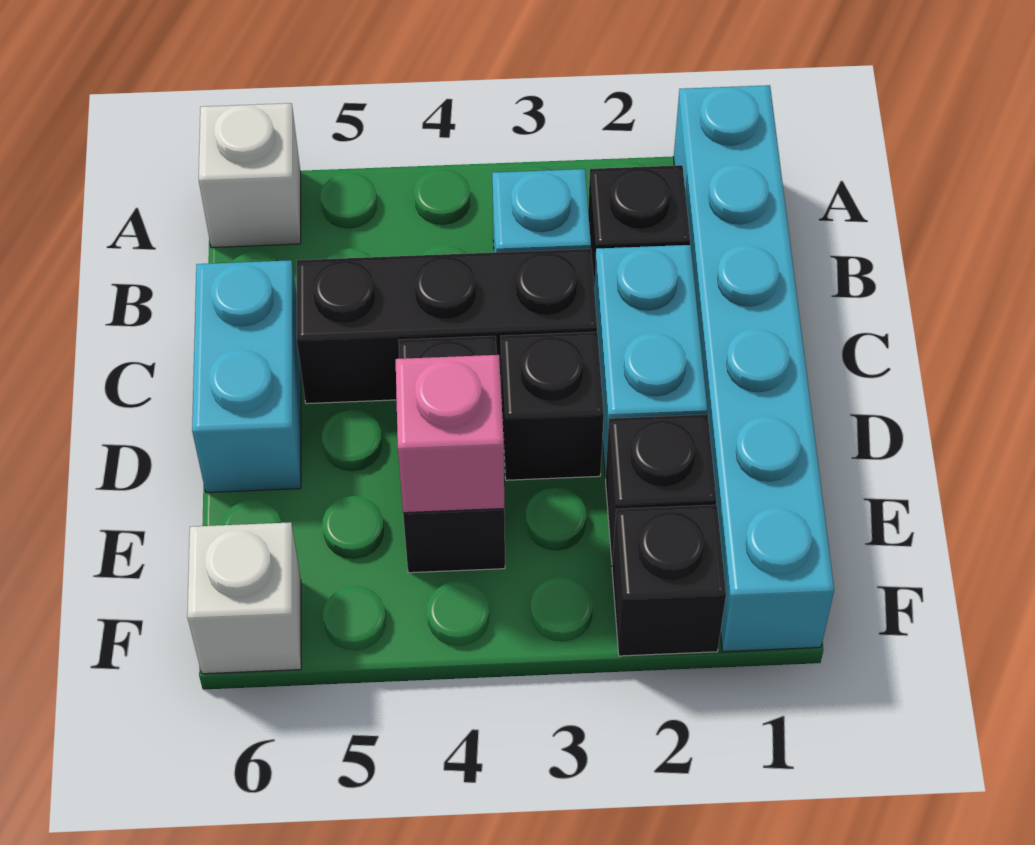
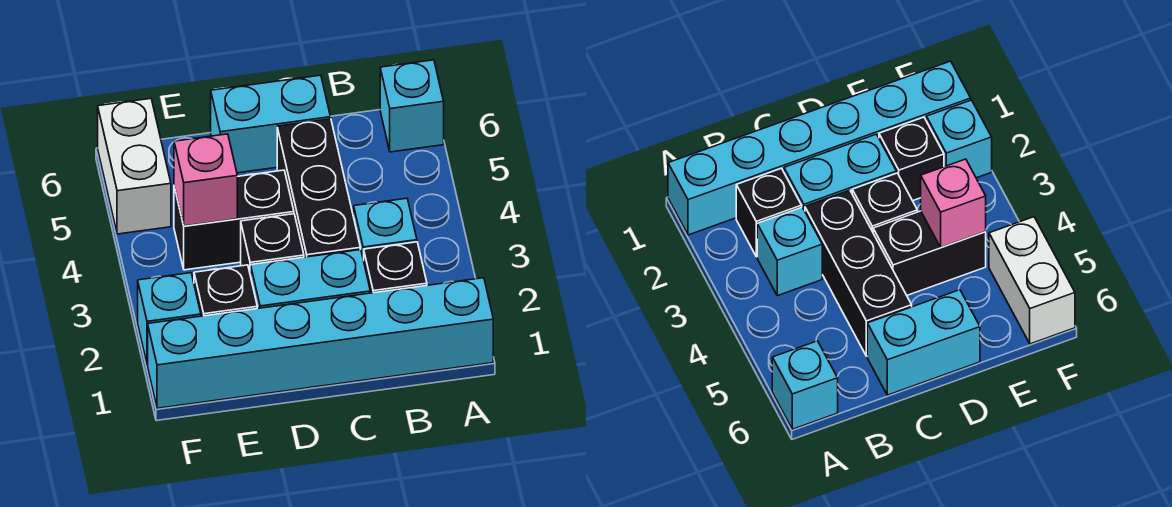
white 1x1 brick [199,103,301,248] -> cyan 1x1 brick [380,60,444,152]
black 1x1 brick [612,505,726,656] -> cyan 1x1 brick [138,273,201,365]
white 1x1 brick [187,522,301,674] -> white 1x2 brick [98,98,171,234]

